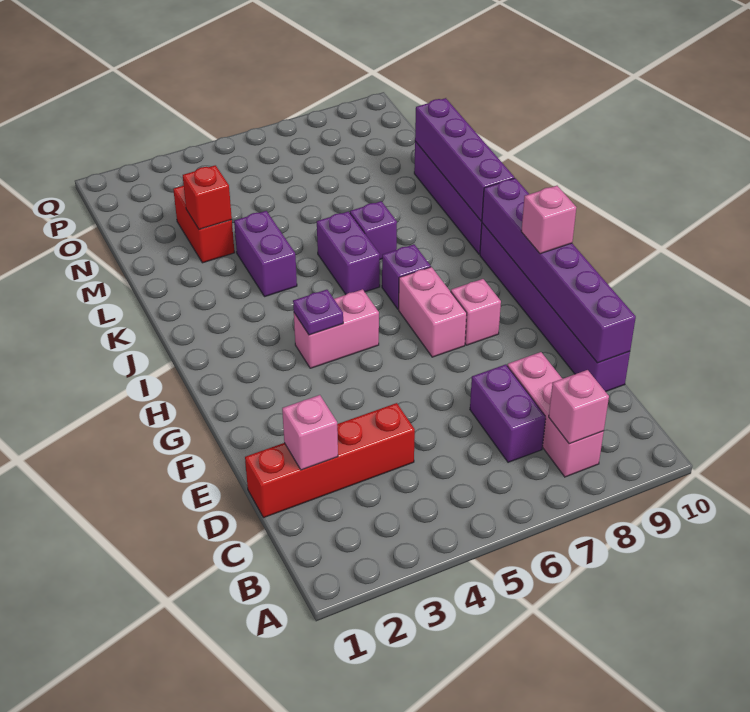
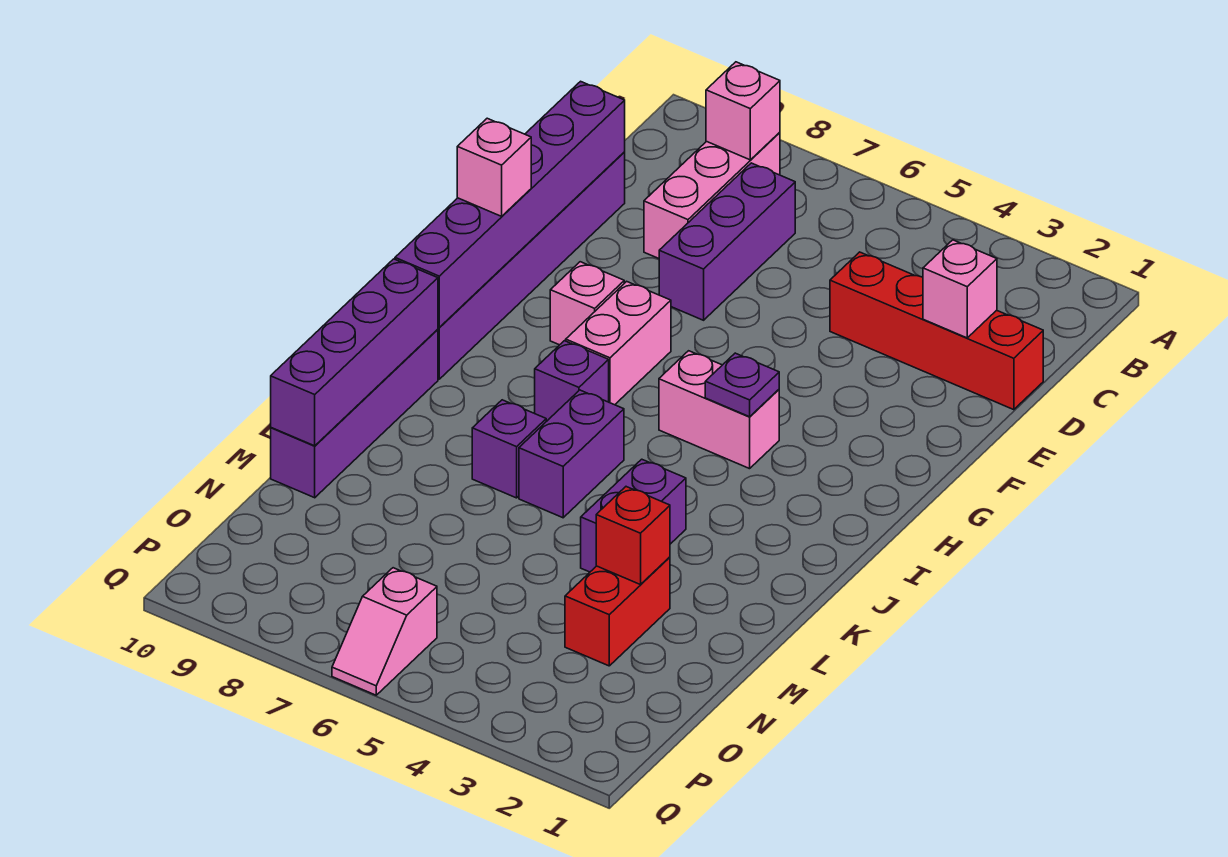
purple 1x2 brick [470,364,546,462] -> purple 1x3 brick [659,163,795,320]
none -> pink 1x2 slope [332,568,437,695]

